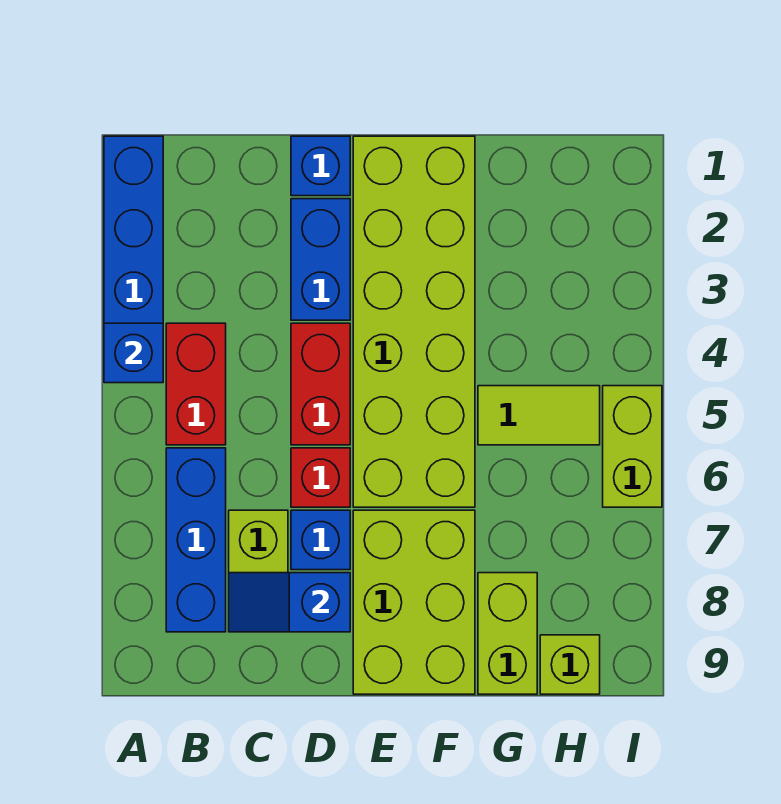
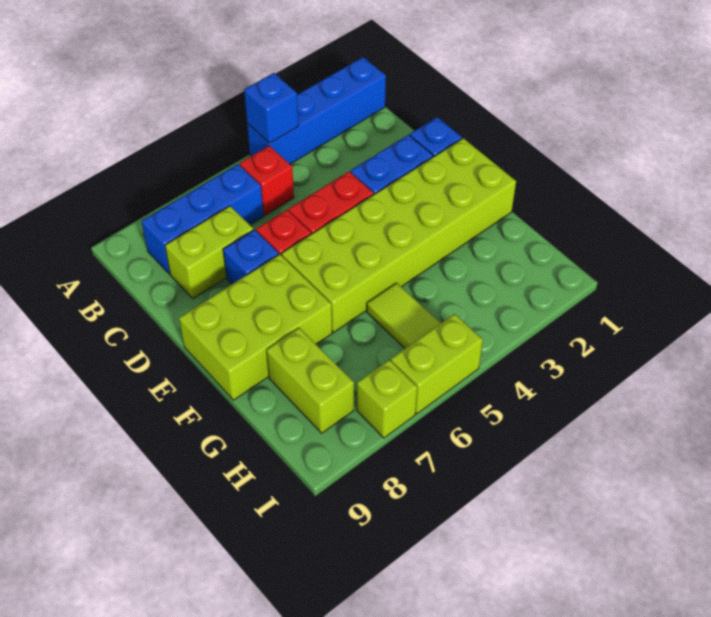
red 1x2 brick [166,323,226,445] -> red 1x1 brick [240,146,294,215]
blue 1x2 slope [229,573,350,632] -> none
lime 1x2 brick [478,573,537,694] -> lime 1x2 brick turned to [266,328,354,433]
lime 1x1 brick [540,635,600,694] -> lime 1x1 brick moved to [357,360,417,438]

